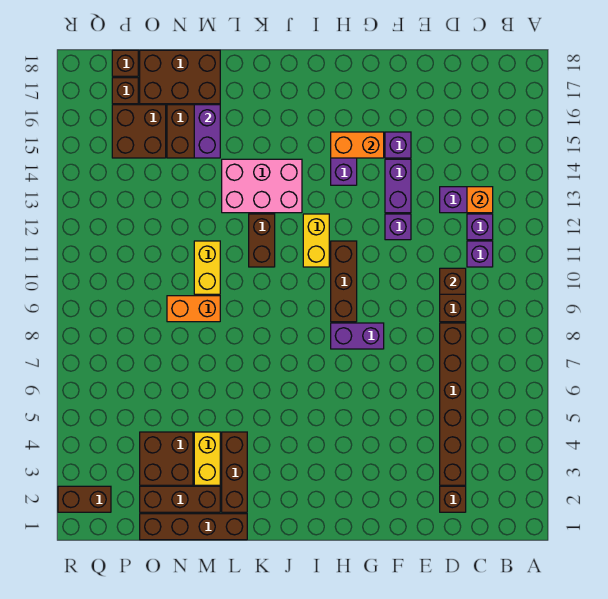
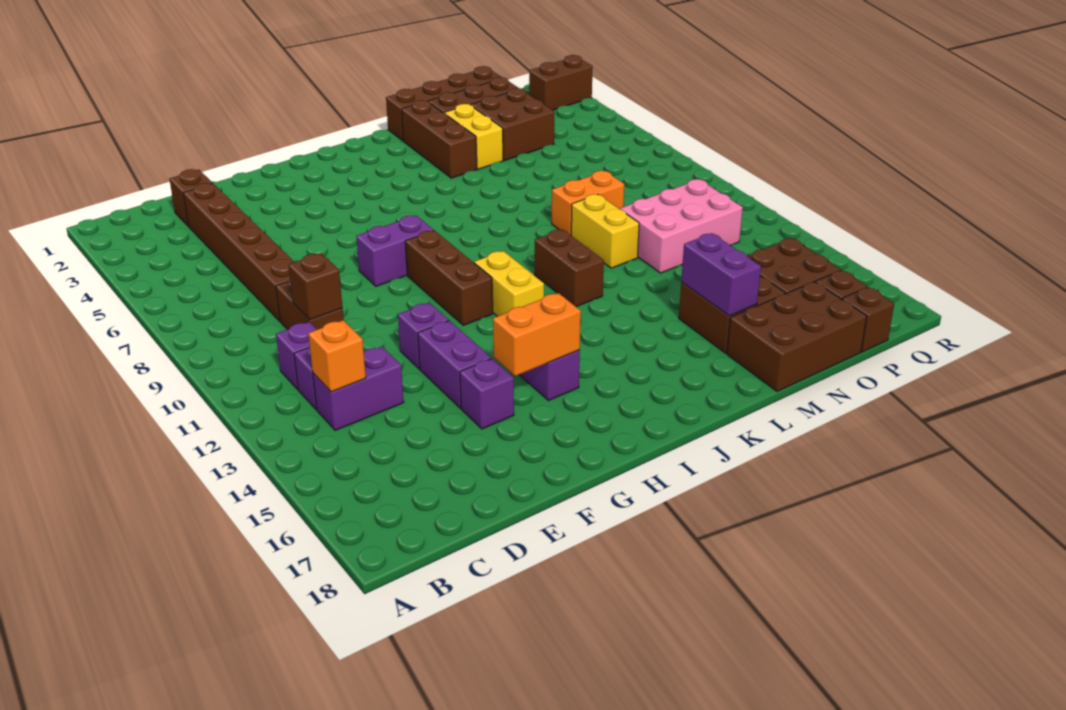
pink 2x3 brick [222,159,302,213] -> pink 2x3 brick moved to [620,179,743,273]

